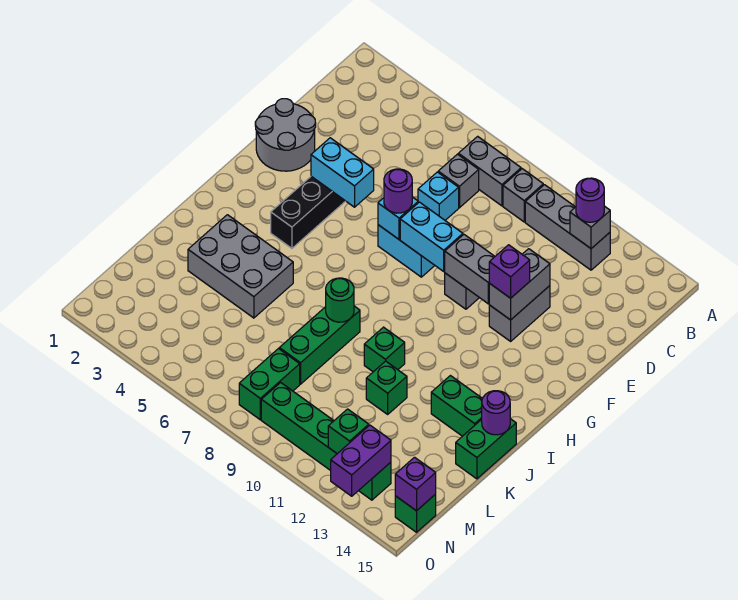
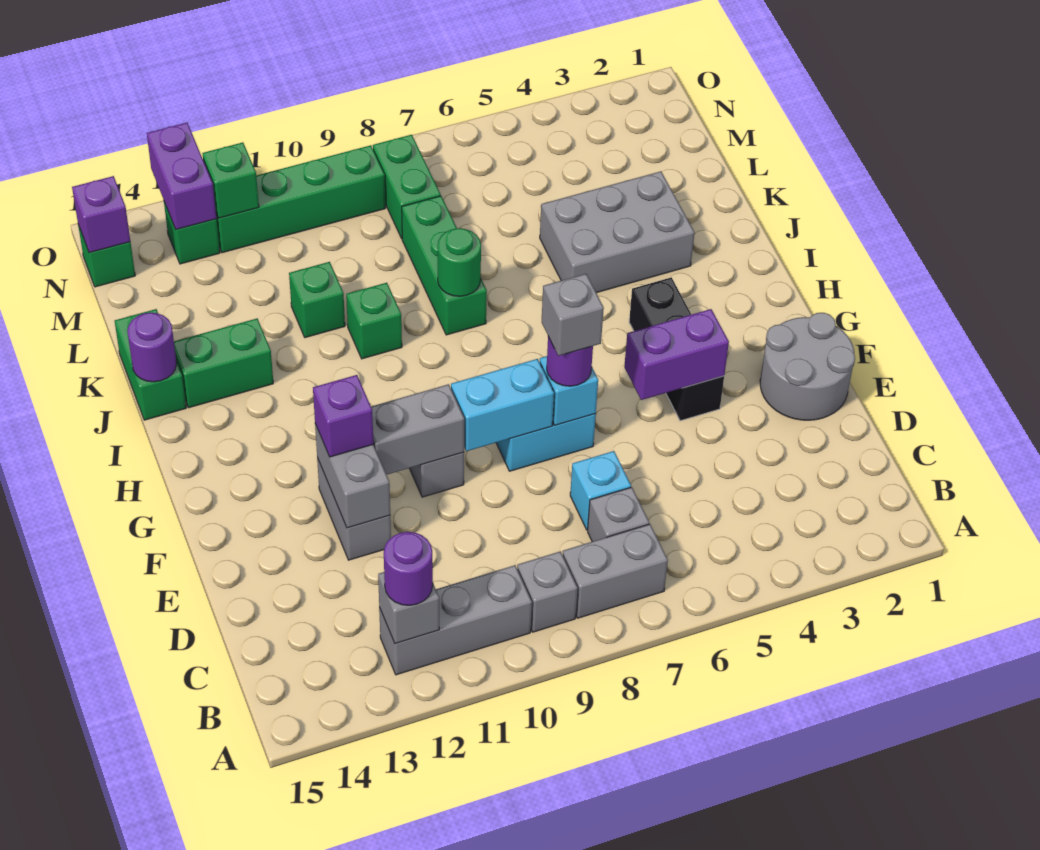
cyan 1x2 brick [311,138,374,207] -> purple 1x2 brick [624,309,729,400]
none -> grey 1x1 brick [542,274,604,356]

